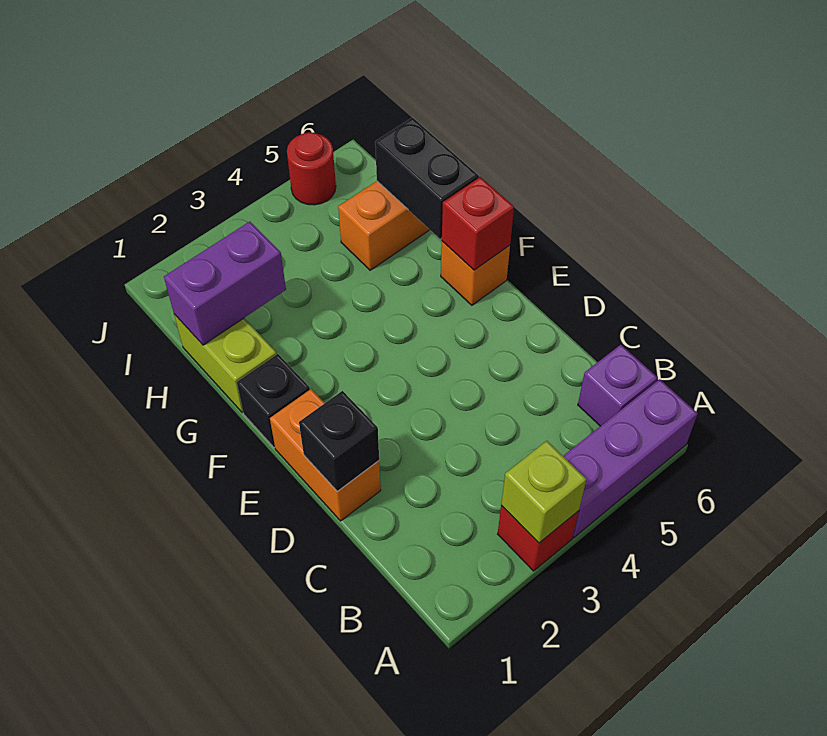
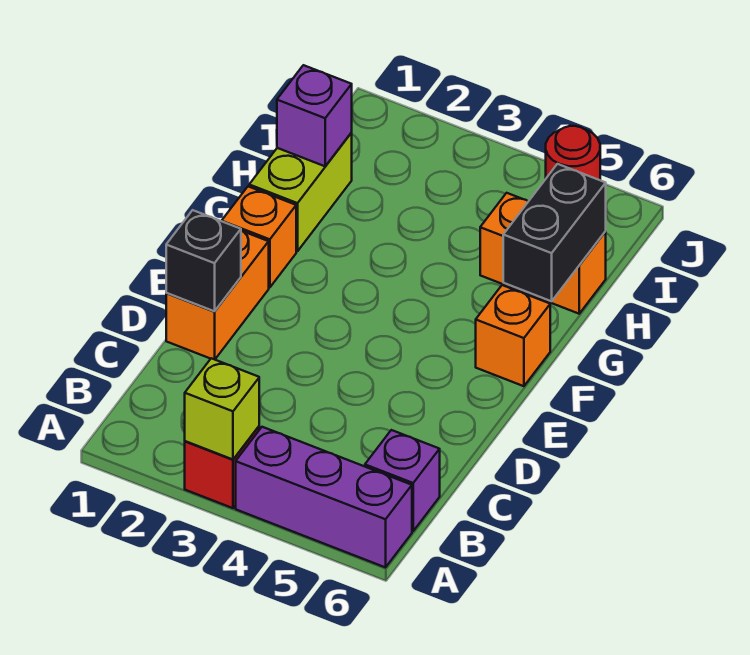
black 1x1 brick [237,354,310,447] -> orange 1x1 brick [222,186,296,288]
red 1x1 brick [442,177,514,270] -> none
purple 1x2 brick [164,222,286,345] -> purple 1x1 brick [277,65,352,166]

